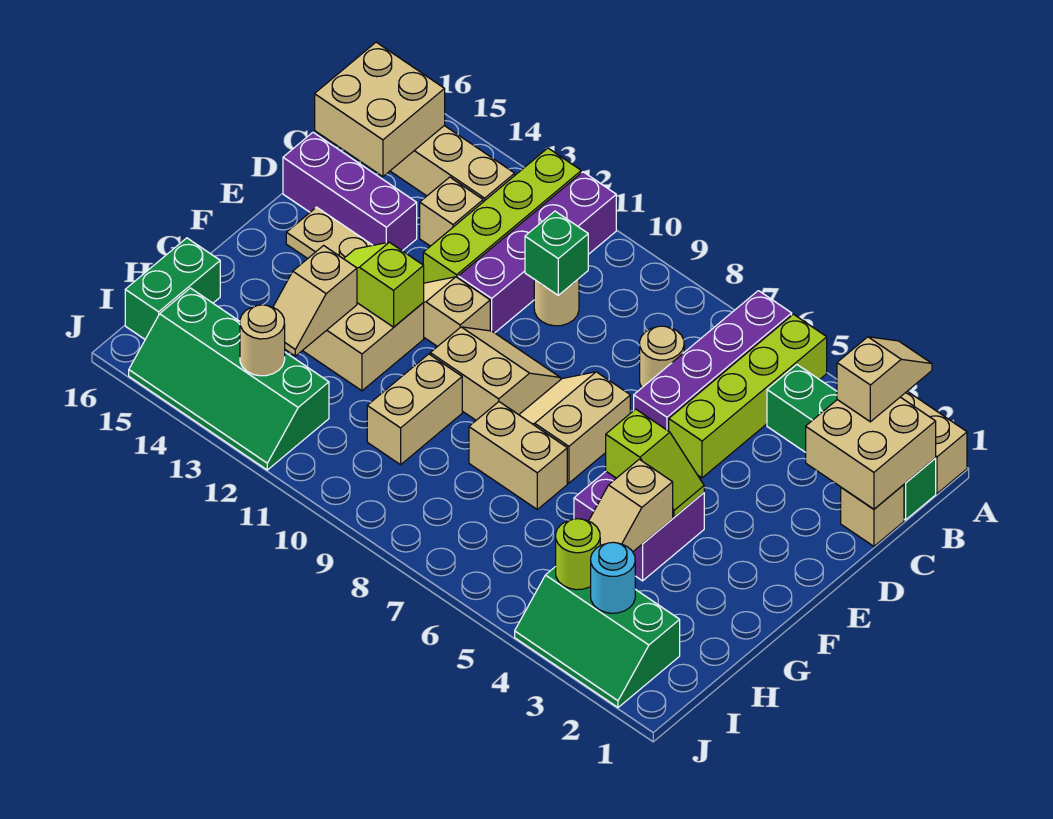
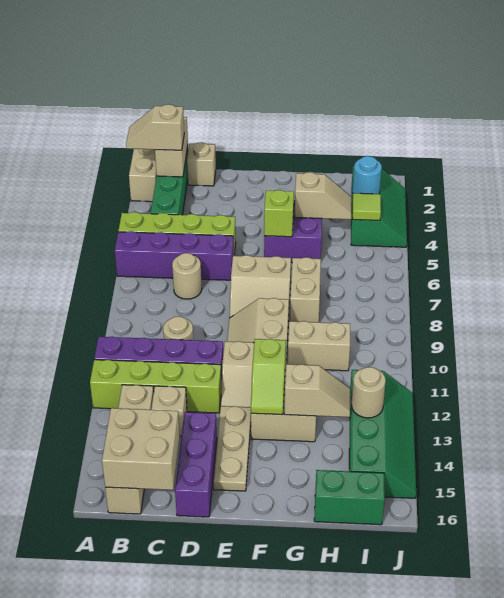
tan 2x2 brick [806,397,936,509] -> tan 1x2 brick [155,117,188,177]
green 1x1 brick [525,211,588,295] -> none
lime 1x1 round brick [556,519,600,590] -> lime 1x1 tile [353,193,381,221]

